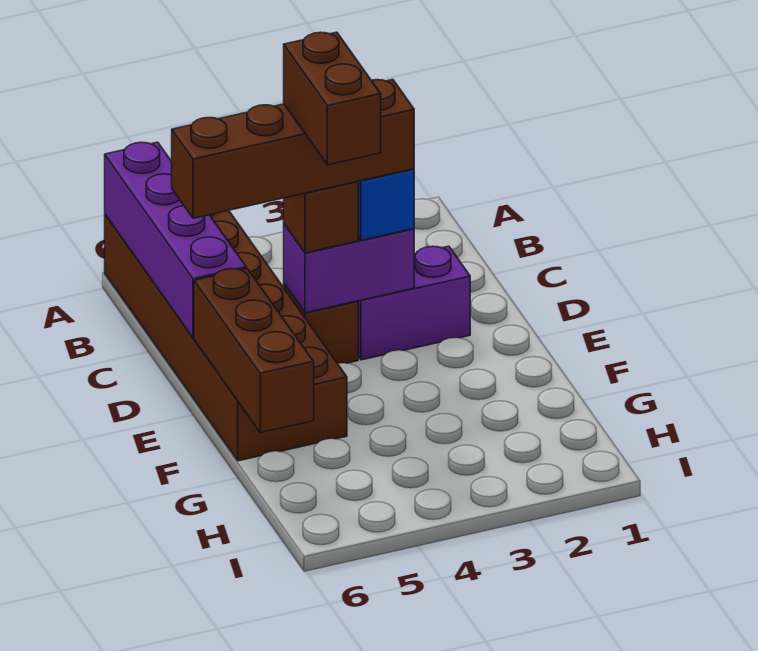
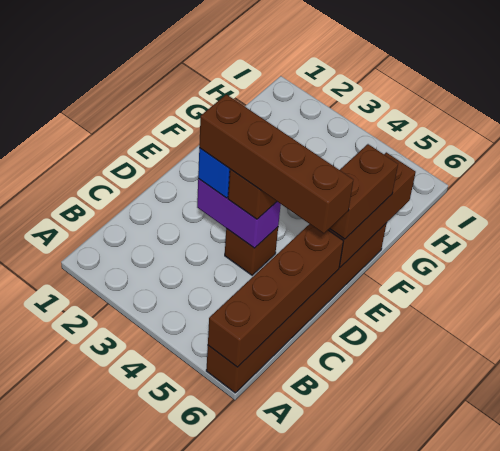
brown 2x6 brick [105,210,347,461] -> brown 1x6 brick [206,224,386,393]
purple 1x4 brick [105,142,246,338] -> brown 1x4 brick [208,224,343,367]
purple 1x2 brick [358,246,470,360] -> none
brown 1x2 brick [284,32,381,165] -> brown 1x2 brick moved to [330,144,398,239]

